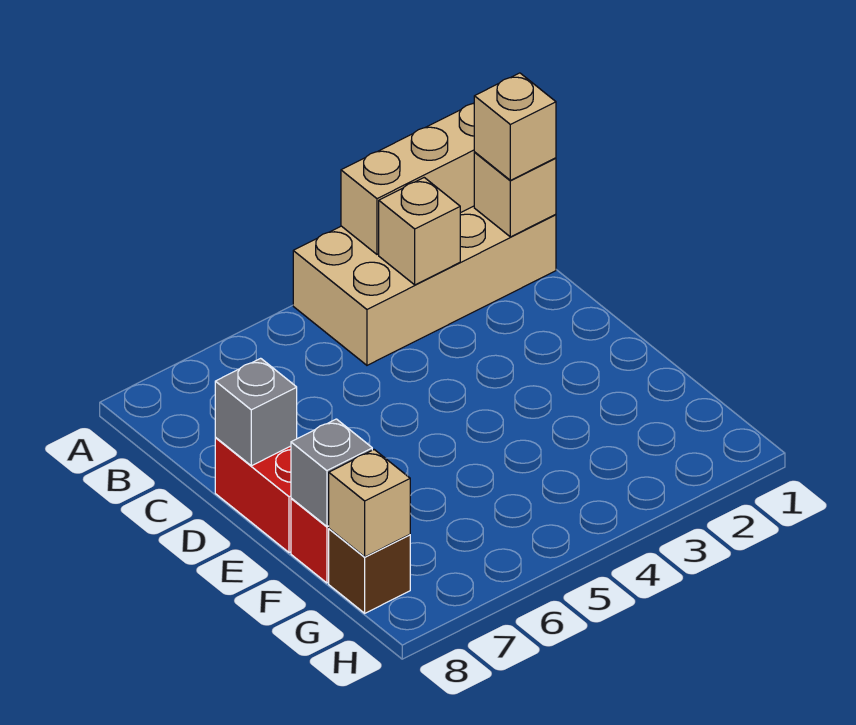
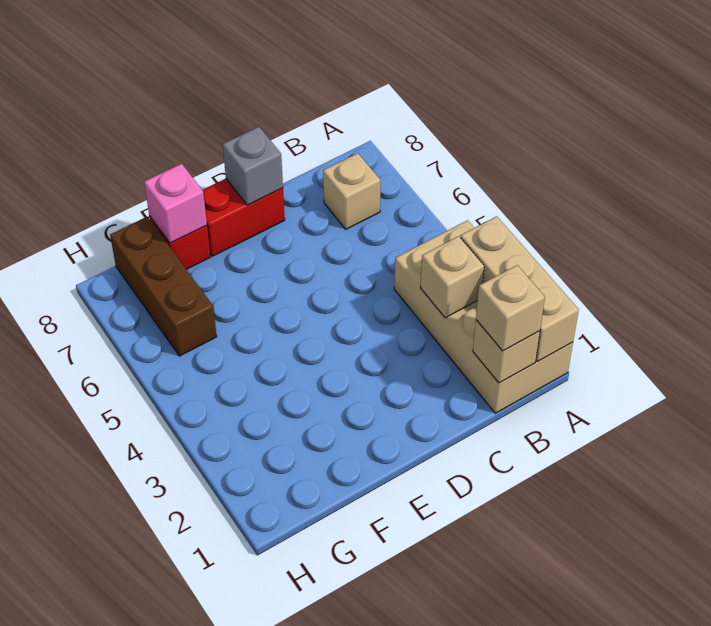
grey 1x1 brick [291,419,372,526] -> pink 1x1 brick [144,164,207,243]
brown 1x1 brick [329,529,410,613] -> brown 1x3 brick [110,217,217,356]
tan 1x1 brick [329,450,410,557] -> tan 1x1 brick moved to [323,153,380,229]

